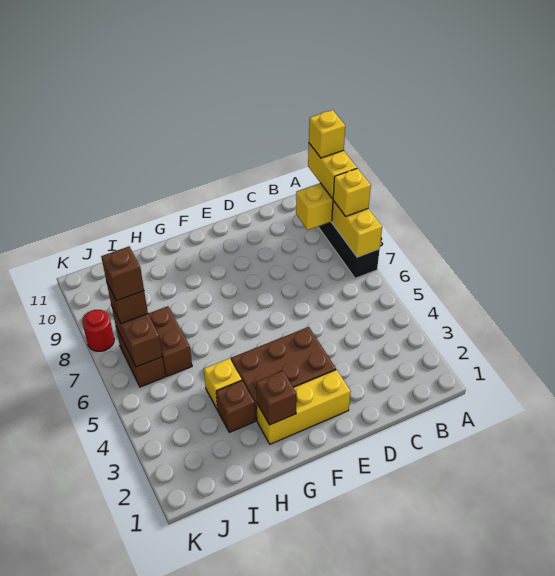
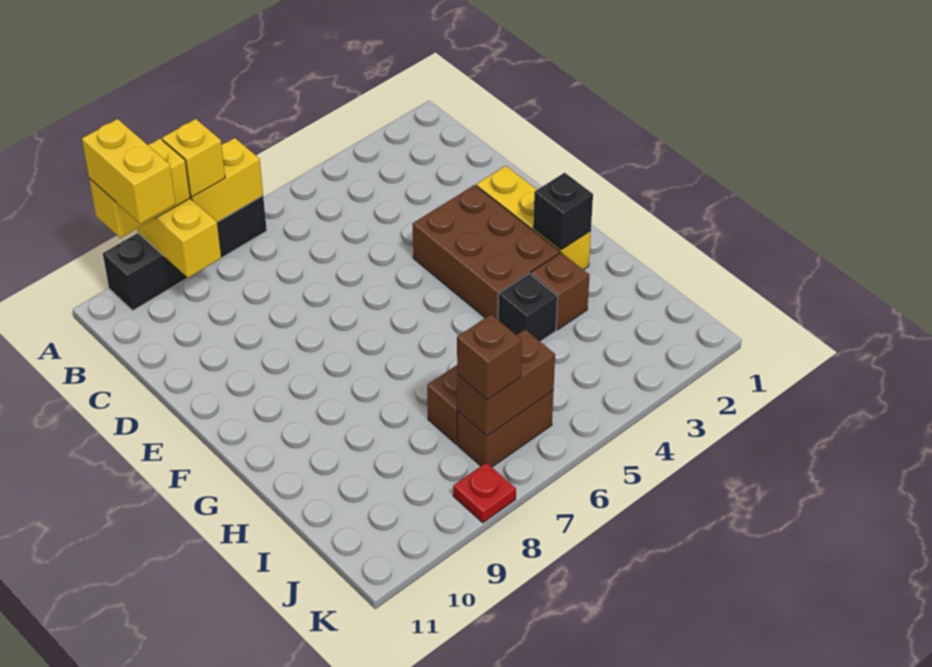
yellow 1x1 brick [309,110,345,158] -> yellow 1x2 brick [82,119,176,224]
brown 1x1 brick [256,371,297,425] -> black 1x1 brick [533,173,593,250]
yellow 1x1 brick [203,358,242,409] -> black 1x1 brick [498,273,558,342]
brown 1x1 brick [101,247,144,301] -> none
red 1x1 round brick [82,310,114,351] -> red 1x1 plate [453,462,516,523]

